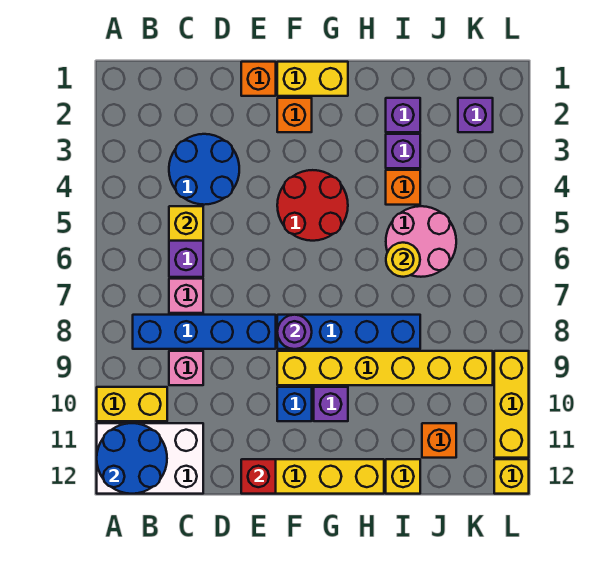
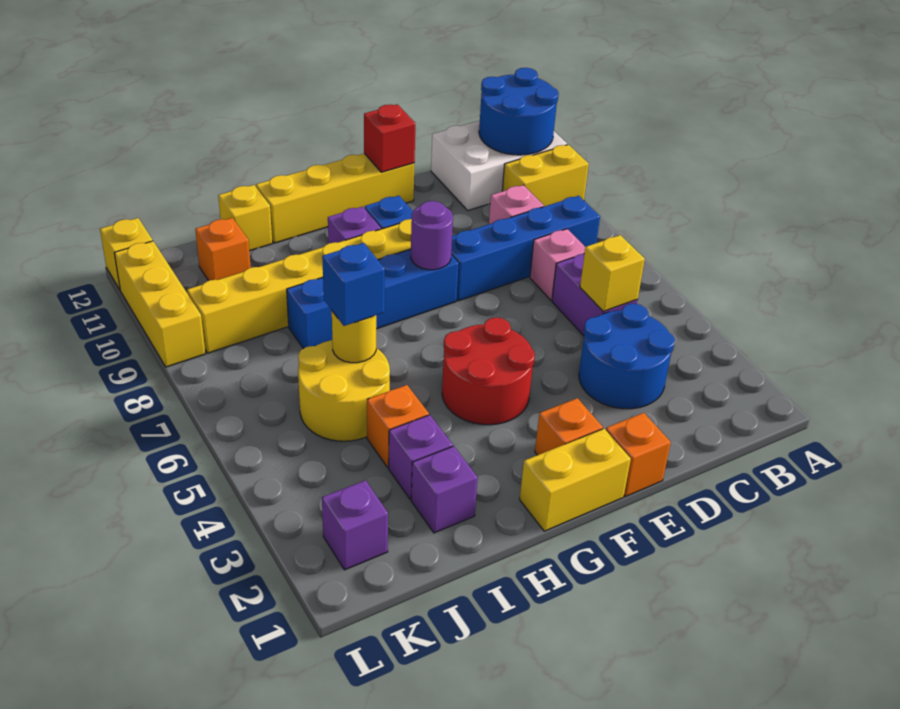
pink 2x2 round brick [386,206,456,277] -> yellow 2x2 round brick [298,340,390,441]
none -> blue 1x1 brick [322,243,385,326]

